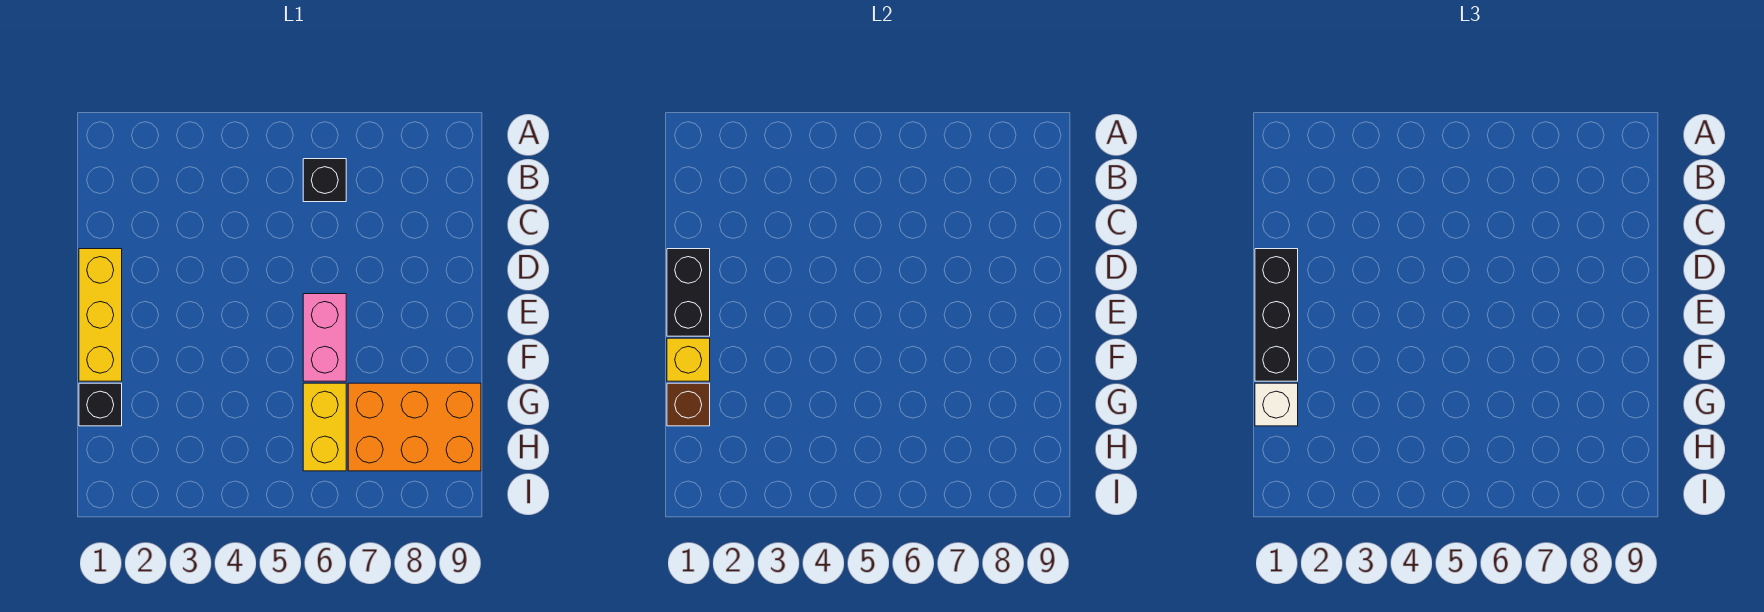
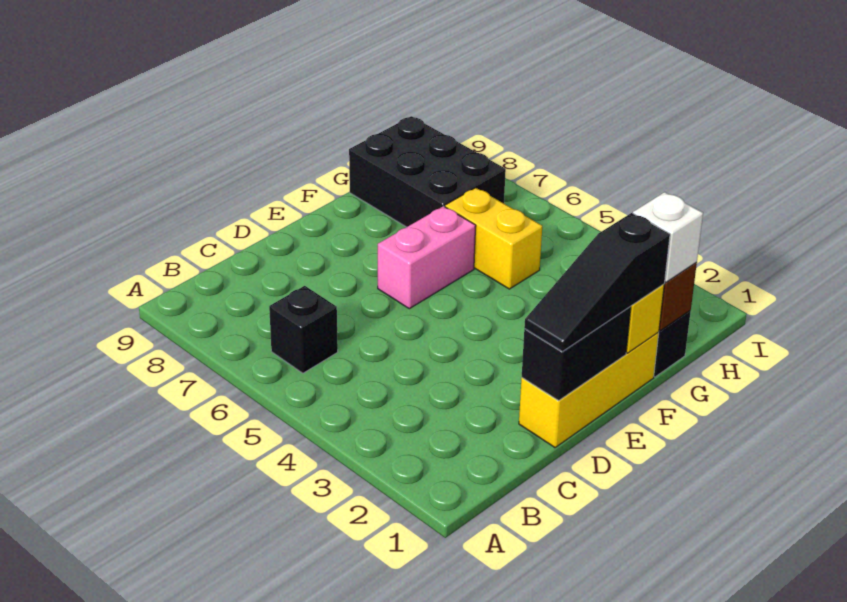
black 1x3 brick [1255,249,1298,381] -> black 1x3 slope [524,213,670,351]
yellow 1x2 brick [303,383,346,471] -> yellow 1x2 brick turned to [445,188,542,289]
orange 2x3 brick [348,383,481,471] -> black 2x3 brick [349,116,506,227]

